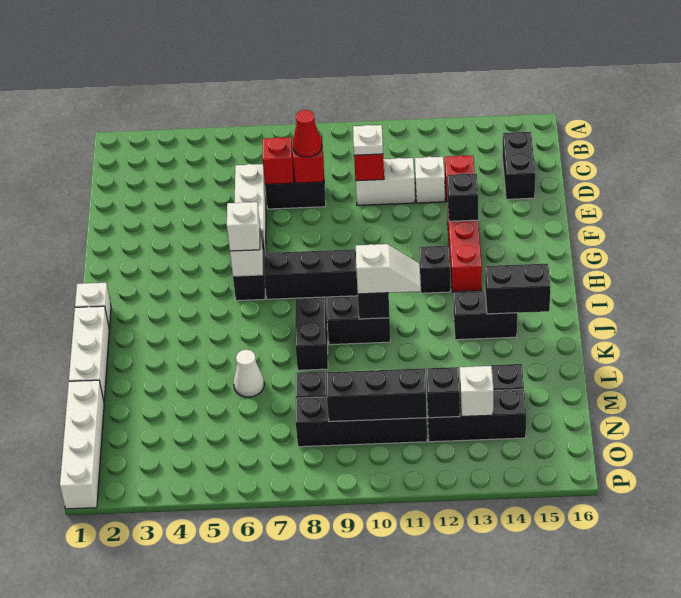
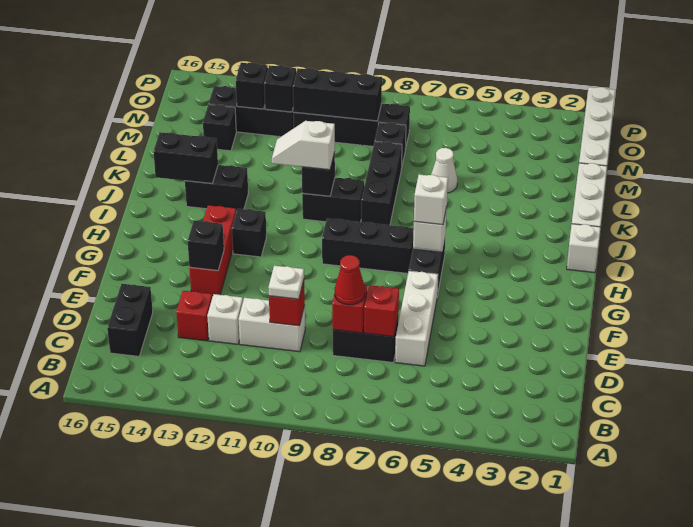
black 1x2 brick [295,298,328,370] -> black 1x3 brick [361,141,402,225]
white 1x1 brick [460,366,493,416] -> black 1x1 brick [236,62,268,109]

